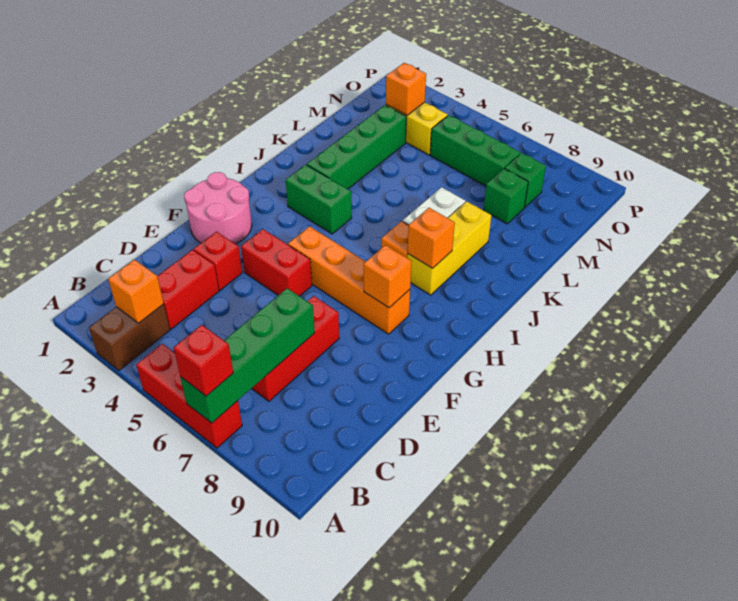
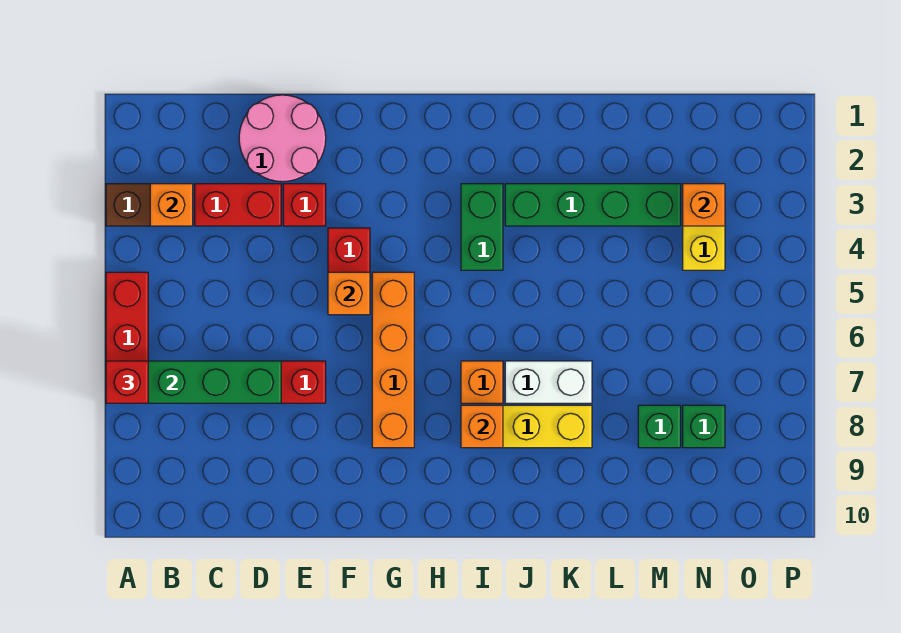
pink 2x2 round brick [184,172,252,244] -> pink 2x2 round brick moved to [239,95,326,182]
orange 1x1 brick [364,245,412,308] -> orange 1x1 brick moved to [328,272,370,315]
green 1x3 brick [430,115,521,186] -> none

